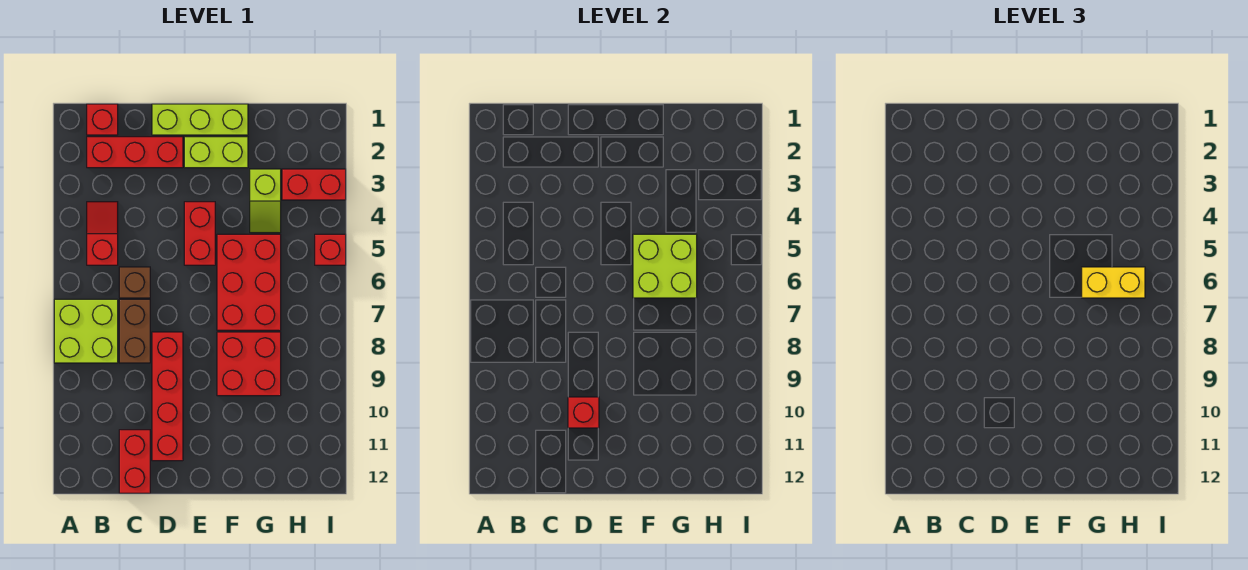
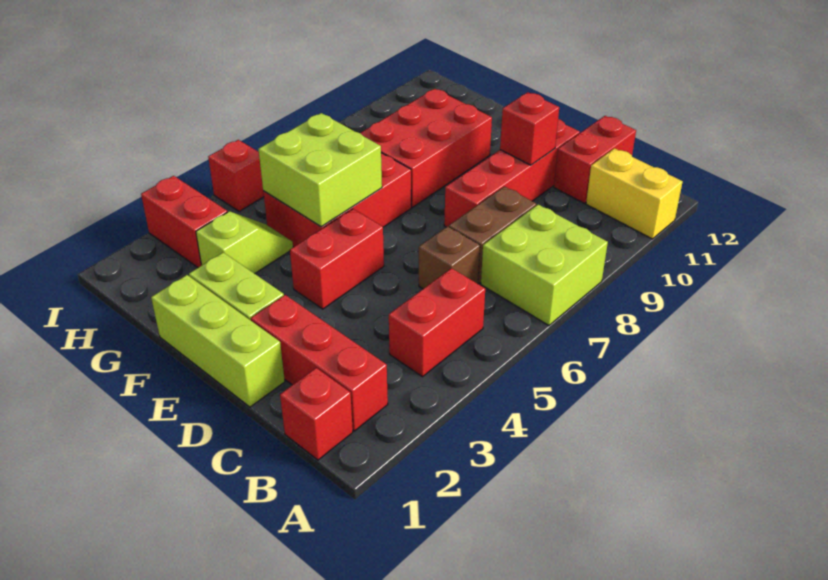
red 1x2 slope [87,202,118,265] -> red 1x2 brick [389,268,485,377]
red 2x2 brick [217,332,281,396] -> red 2x3 brick [360,89,492,207]
yellow 1x2 brick [1082,267,1145,298] -> yellow 1x2 brick moved to [586,148,683,239]

